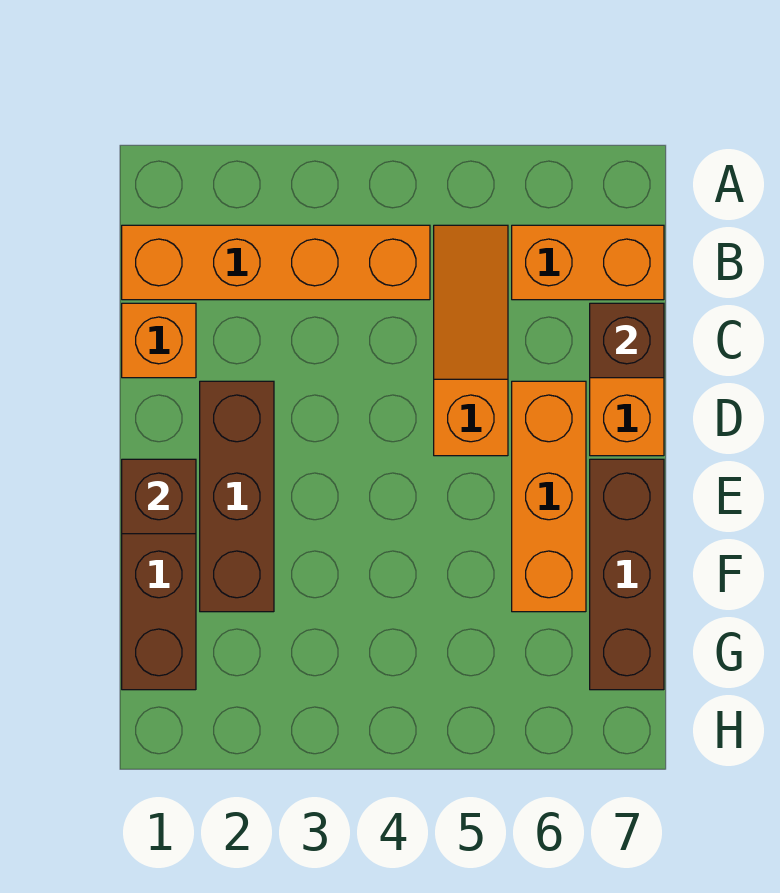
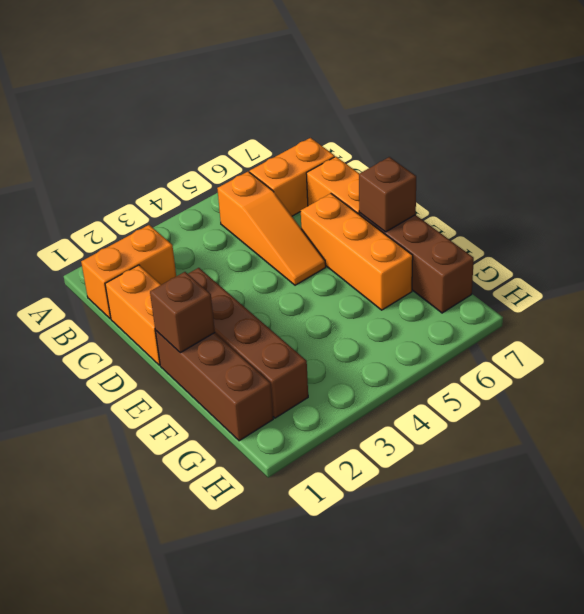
orange 1x4 brick [122,225,430,300] -> orange 1x2 brick [81,225,176,319]
orange 1x3 slope [434,225,508,456] -> orange 1x3 slope turned to [217,172,326,285]
orange 1x1 brick [122,303,196,378] -> orange 1x2 brick [105,265,161,365]
brown 1x1 brick [590,303,664,378] -> brown 1x1 brick moved to [359,157,416,232]
brown 1x3 brick [200,381,274,612] -> brown 1x4 brick [188,268,308,418]

